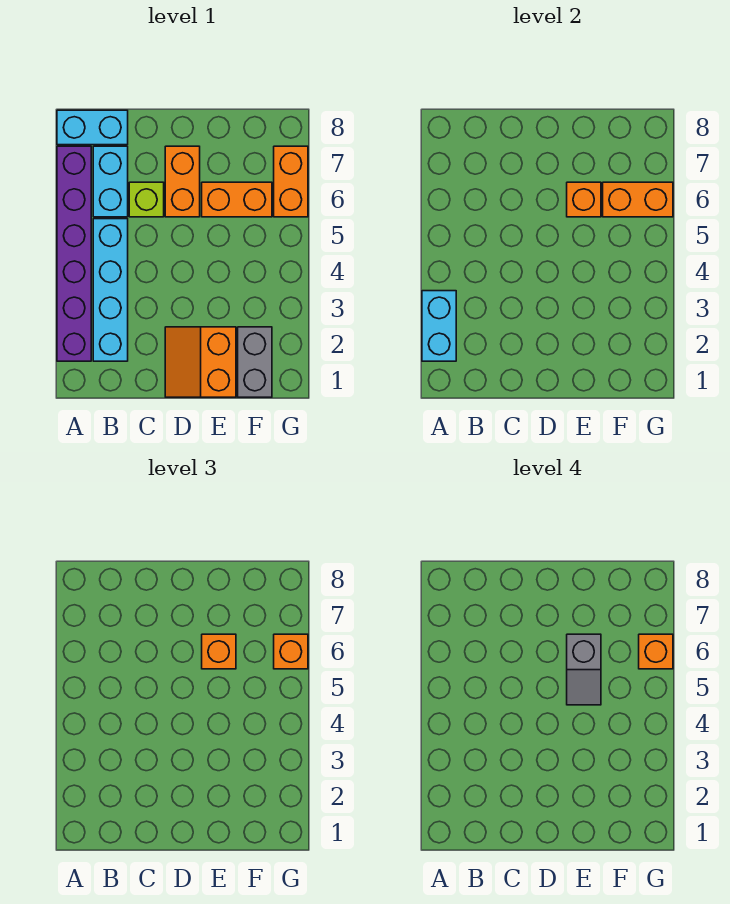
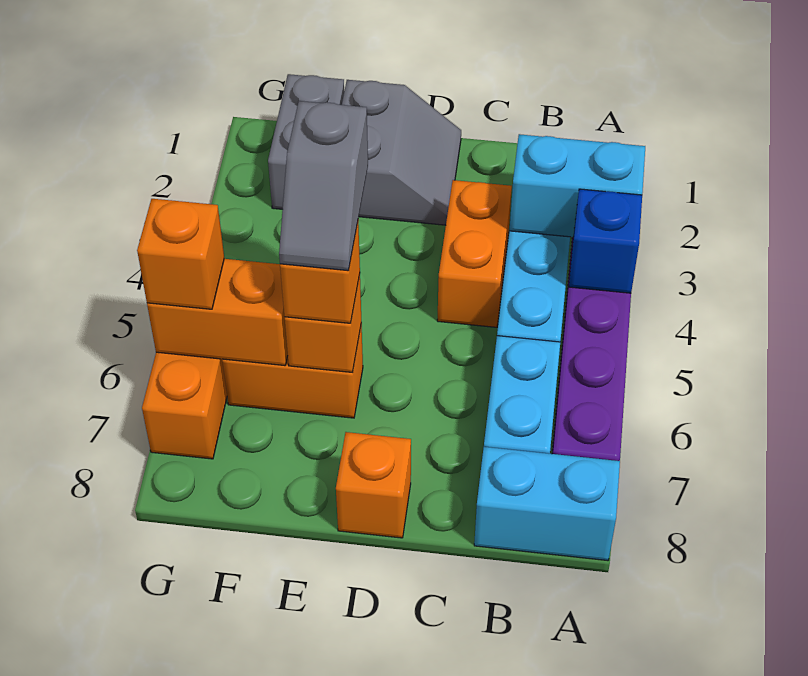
cyan 1x2 brick [422,291,456,361] -> cyan 1x2 brick turned to [509,134,645,237]
none -> blue 1x1 brick [569,189,642,293]
lime 1x1 brick [129,182,164,217] -> none
orange 2x2 slope [165,327,236,397] -> grey 2x2 slope [342,80,461,225]
orange 1x2 brick [165,146,200,217] -> orange 1x2 brick moved to [437,180,512,327]
grey 1x2 slope [567,634,601,705] -> grey 1x2 slope turned to [279,101,368,271]
orange 1x1 brick [639,634,673,669] -> orange 1x1 brick moved to [336,432,411,538]

